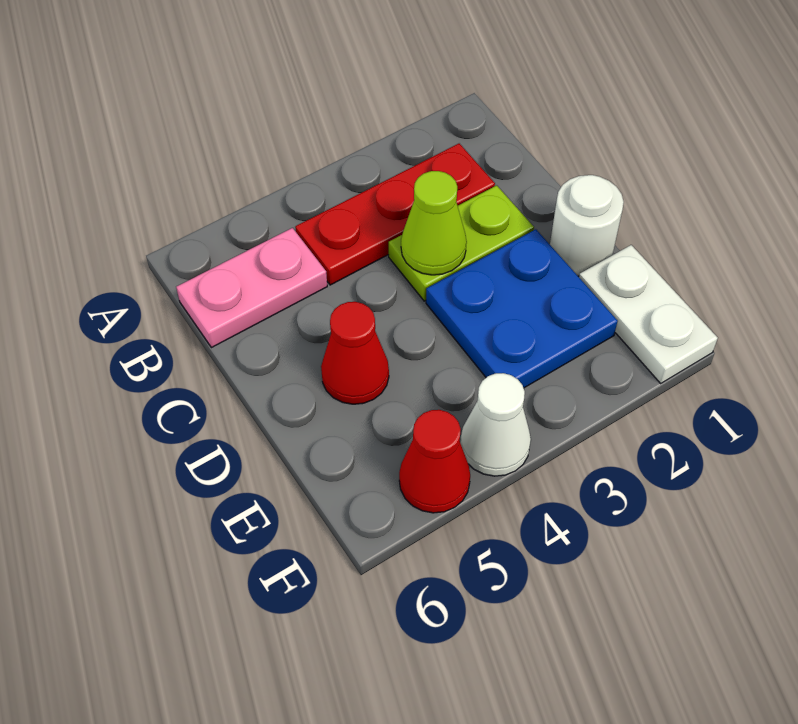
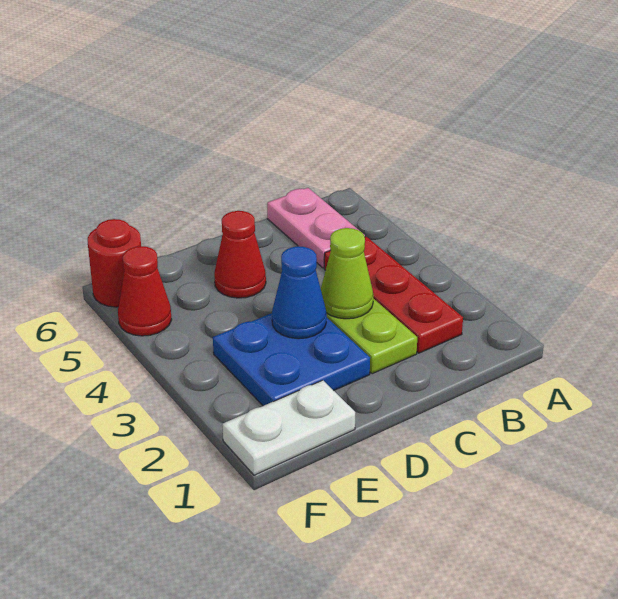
white 1x1 round brick [550,175,624,276] -> none
none -> blue 1x1 cone [272,246,327,339]
white 1x1 cone [460,373,531,476] -> none
none -> red 1x1 round brick [88,219,141,307]

